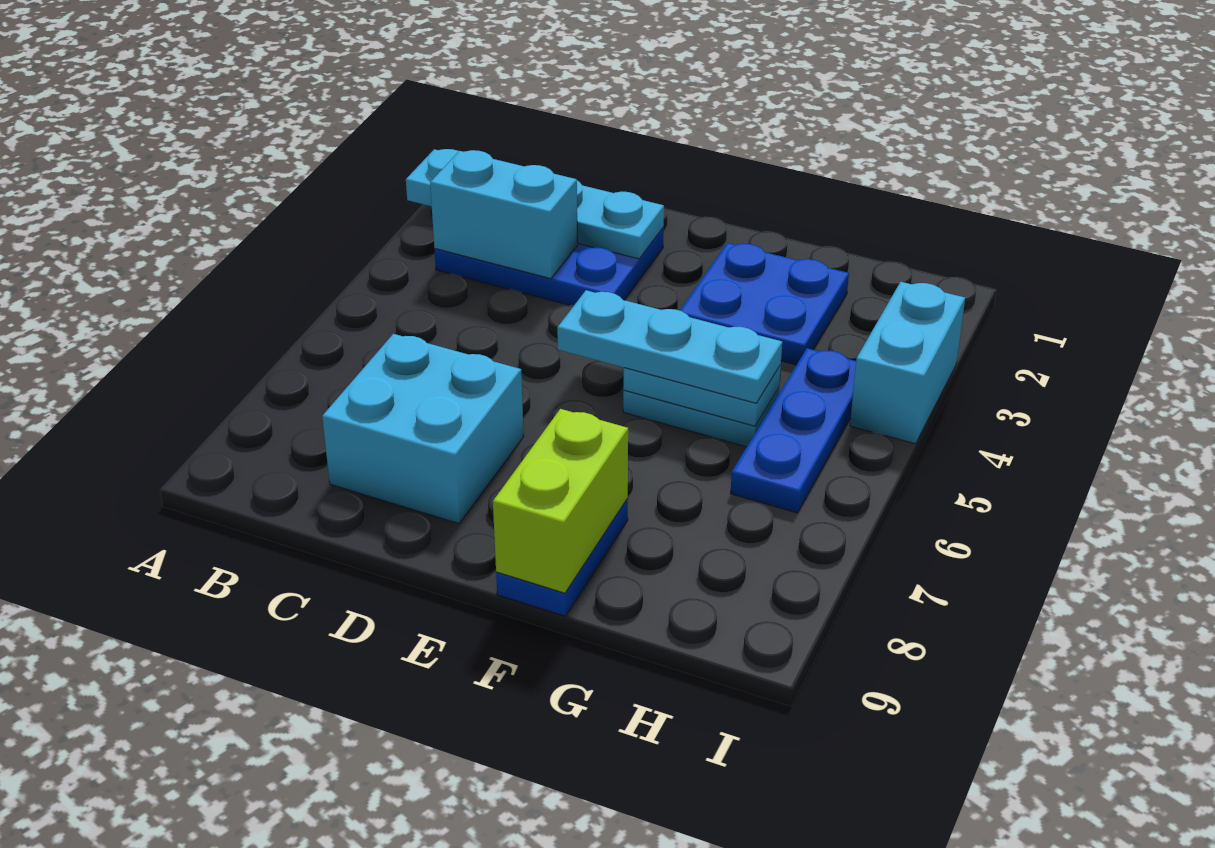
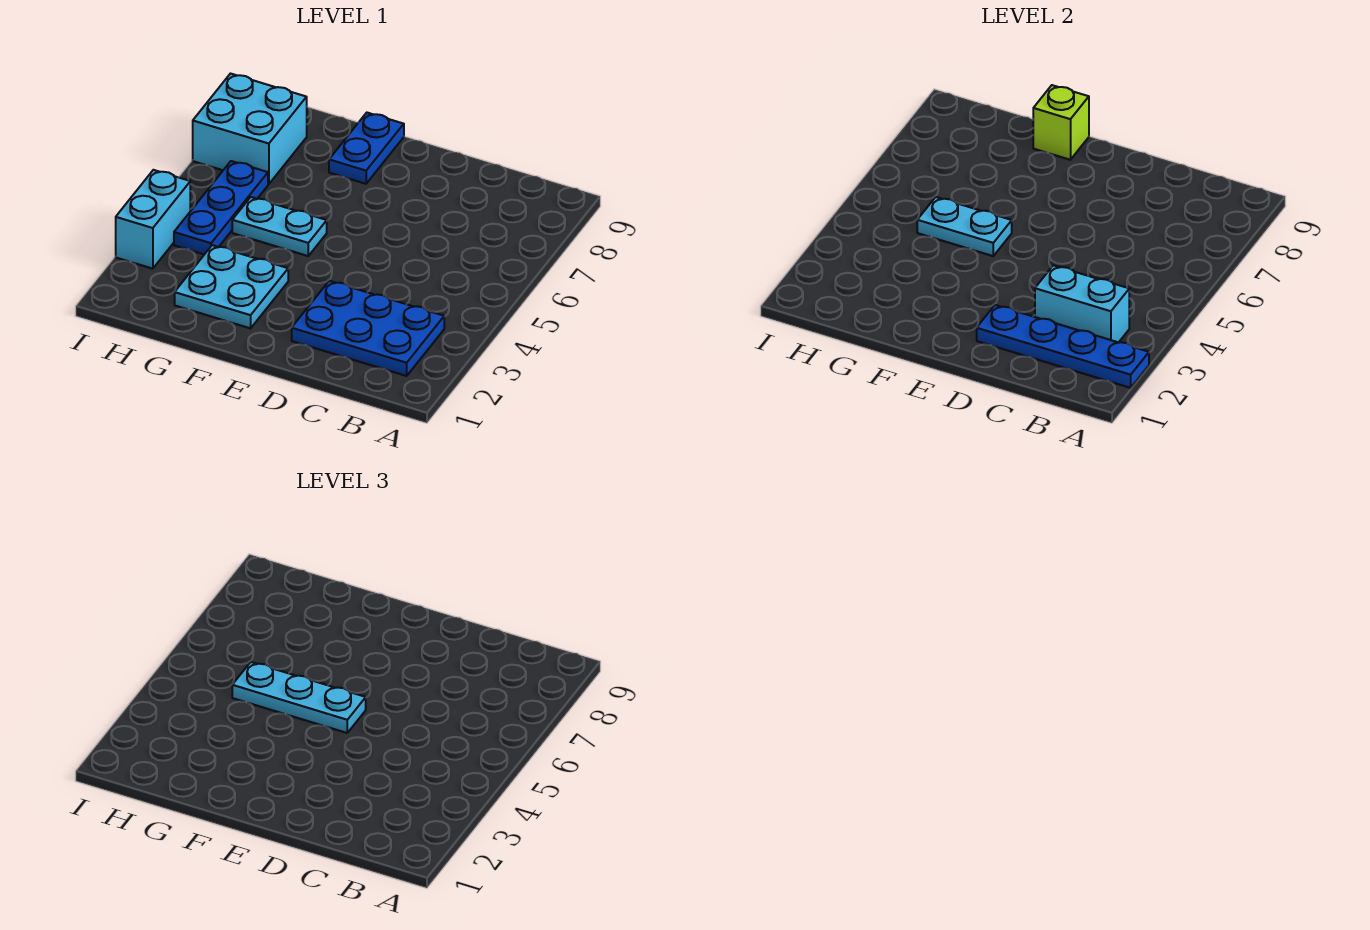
cyan 1x4 plate [406,149,664,259] -> blue 1x4 plate [977,305,1149,388]
cyan 2x2 brick [322,334,524,524] -> cyan 2x2 brick moved to [193,74,307,184]
blue 2x2 plate [680,243,849,365] -> cyan 2x2 plate [175,245,288,328]
lime 1x2 brick [493,409,628,593] -> lime 1x1 brick [1033,85,1089,160]

